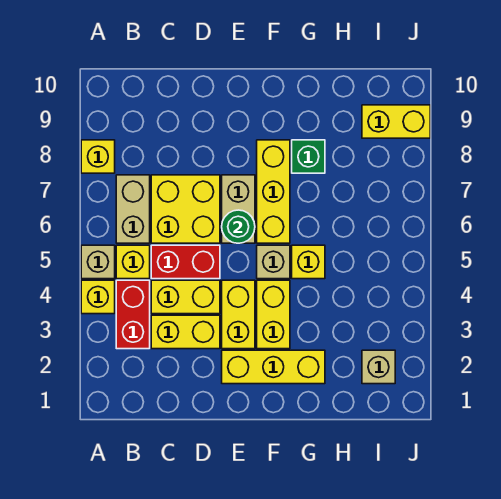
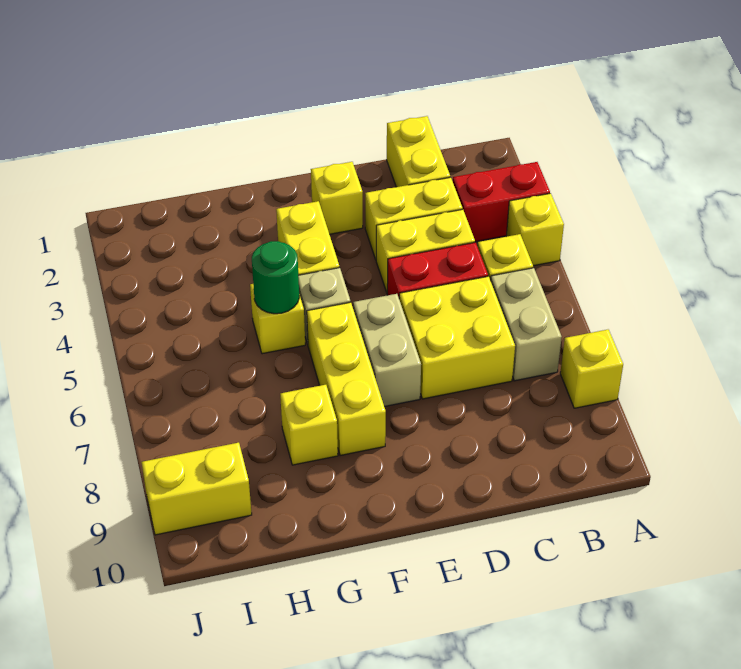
tan 1x1 brick [81,245,115,279] -> none
red 1x2 brick [116,280,150,349] -> red 1x2 brick turned to [453,162,550,242]
yellow 1x3 brick [222,350,325,384] -> yellow 1x1 brick [311,162,363,234]
yellow 1x2 brick [222,280,255,349] -> yellow 1x2 brick moved to [387,116,450,187]
green 1x1 round brick [222,210,255,243] -> green 1x1 round brick moved to [252,241,299,314]
green 1x1 brick [292,140,325,173] -> yellow 1x1 brick [280,385,338,465]
tan 1x1 brick [362,350,395,384] -> none

